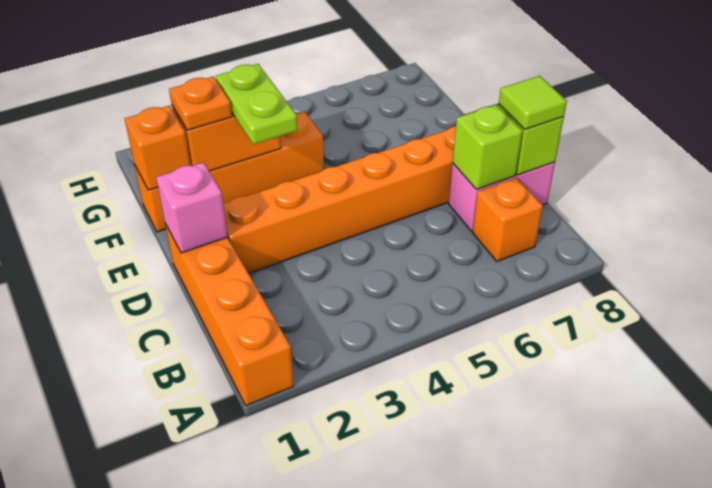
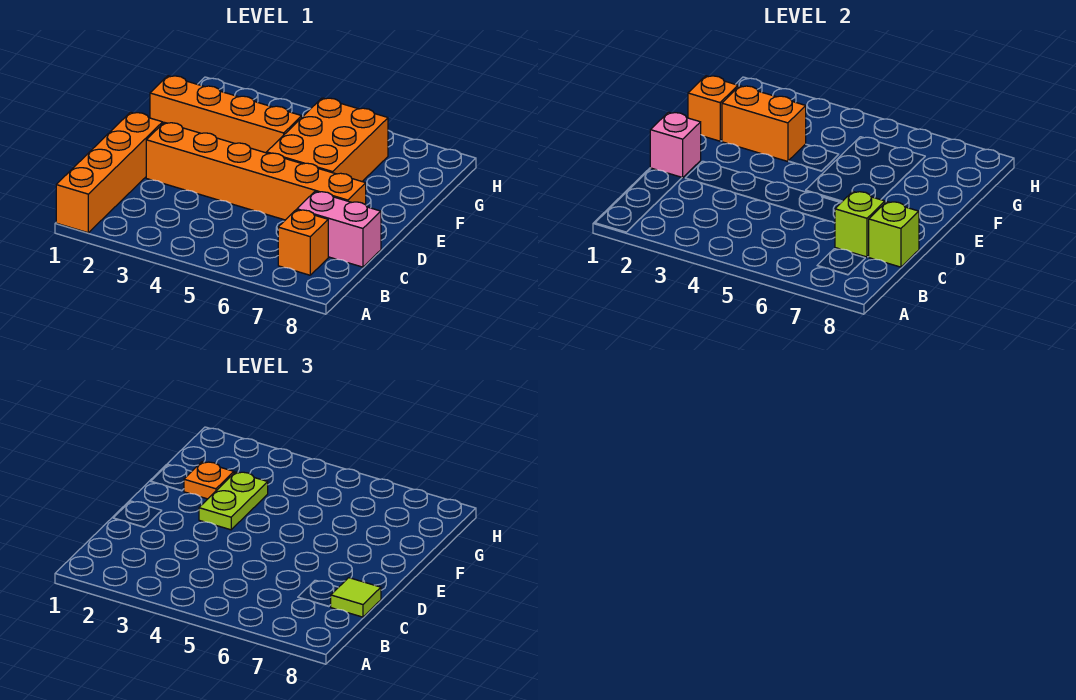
none -> orange 2x3 brick [267,98,388,181]

